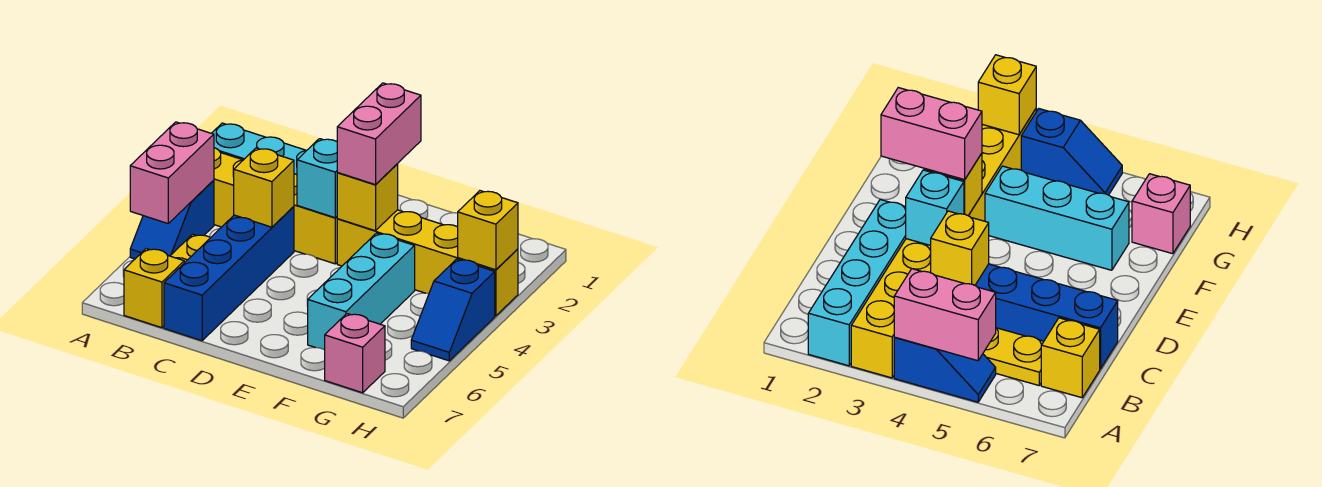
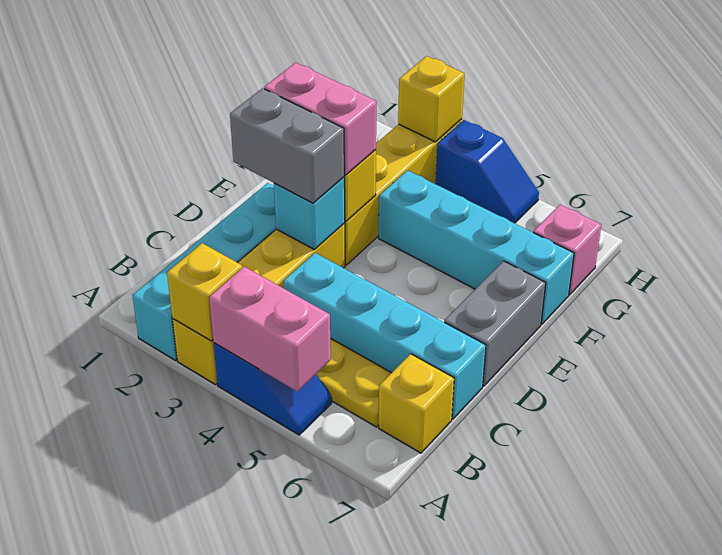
blue 1x4 brick [164,207,294,341] -> cyan 1x4 brick [283,253,486,419]
yellow 1x1 brick [234,148,294,227] -> yellow 1x1 brick moved to [167,243,242,341]
none -> grey 1x2 brick [230,88,344,203]
none -> grey 1x2 brick [444,261,546,386]
cyan 1x3 brick [308,233,415,350] -> cyan 1x4 brick [379,170,574,324]

